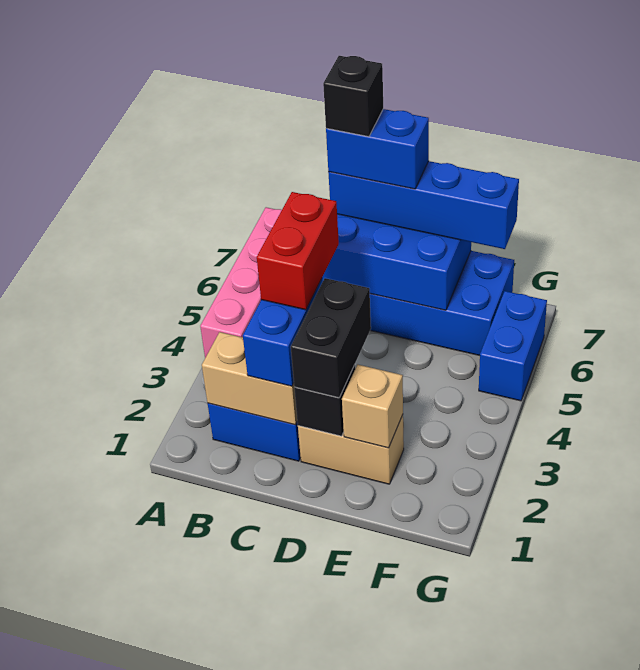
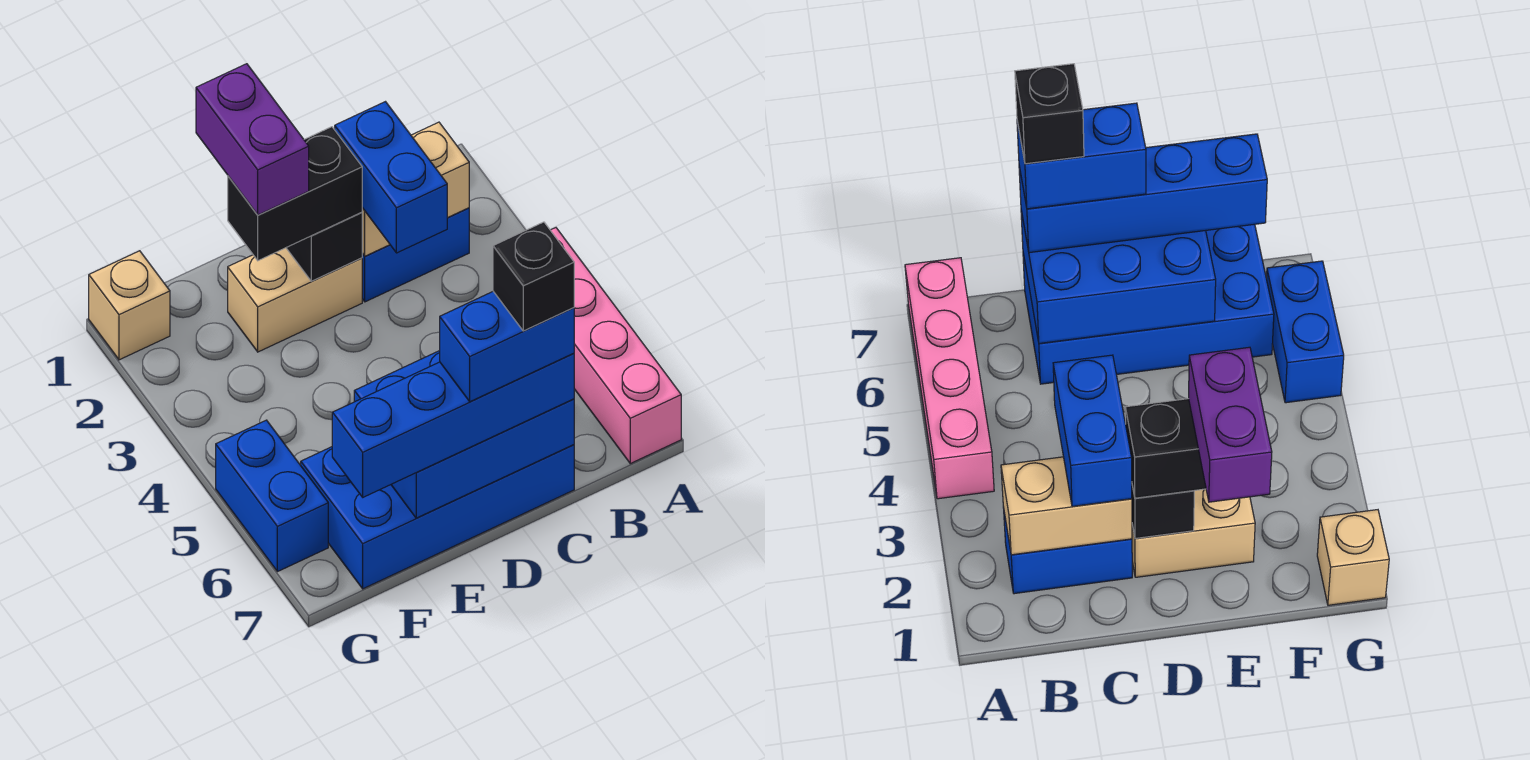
red 1x2 brick [257,192,339,310] -> none
black 1x2 brick [291,278,371,398] -> black 1x2 brick turned to [228,127,362,261]
none -> purple 1x2 brick [196,64,309,215]
tan 1x1 brick [342,364,403,448] -> tan 1x1 brick moved to [89,251,170,360]

